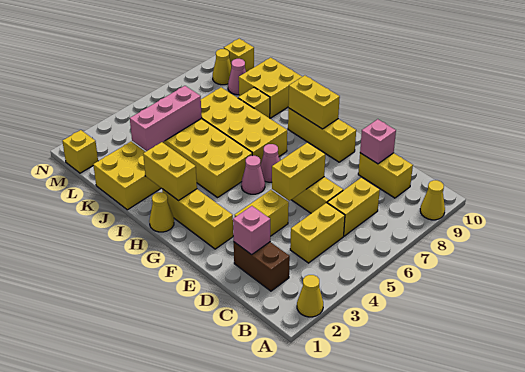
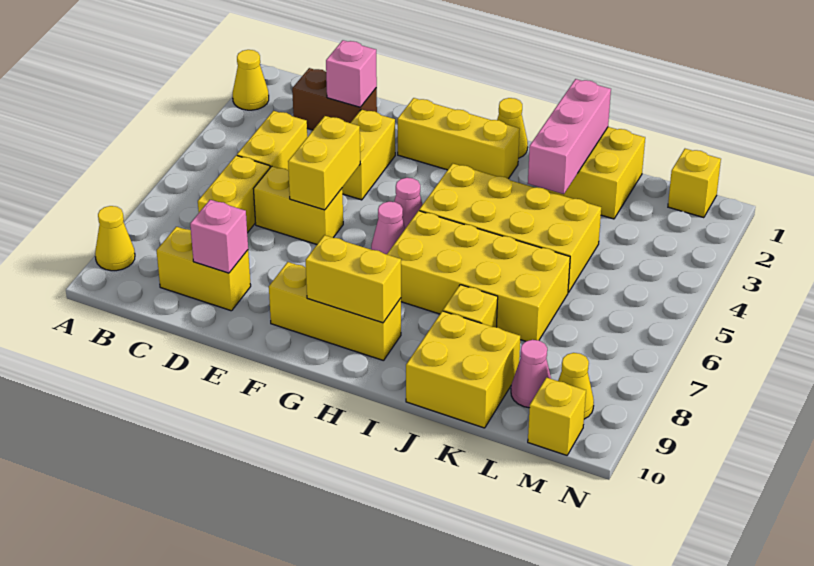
yellow 1x2 brick [143,142,197,201] -> none
pink 1x3 brick [130,86,202,151] -> pink 1x3 brick moved to [528,79,611,194]

